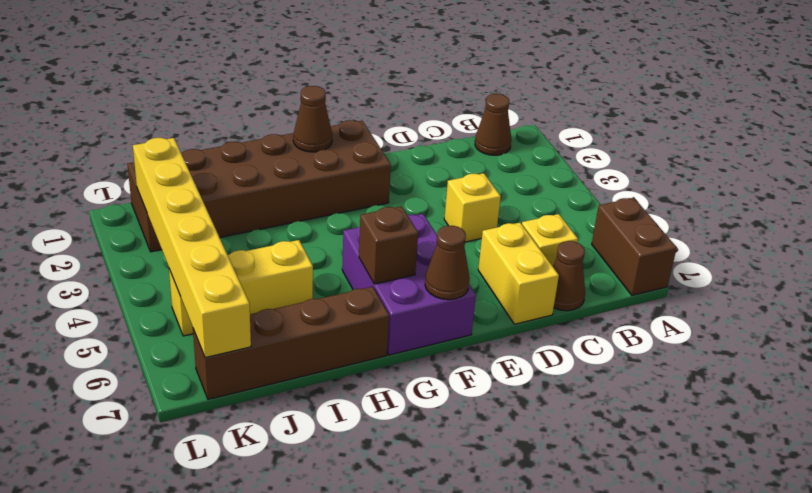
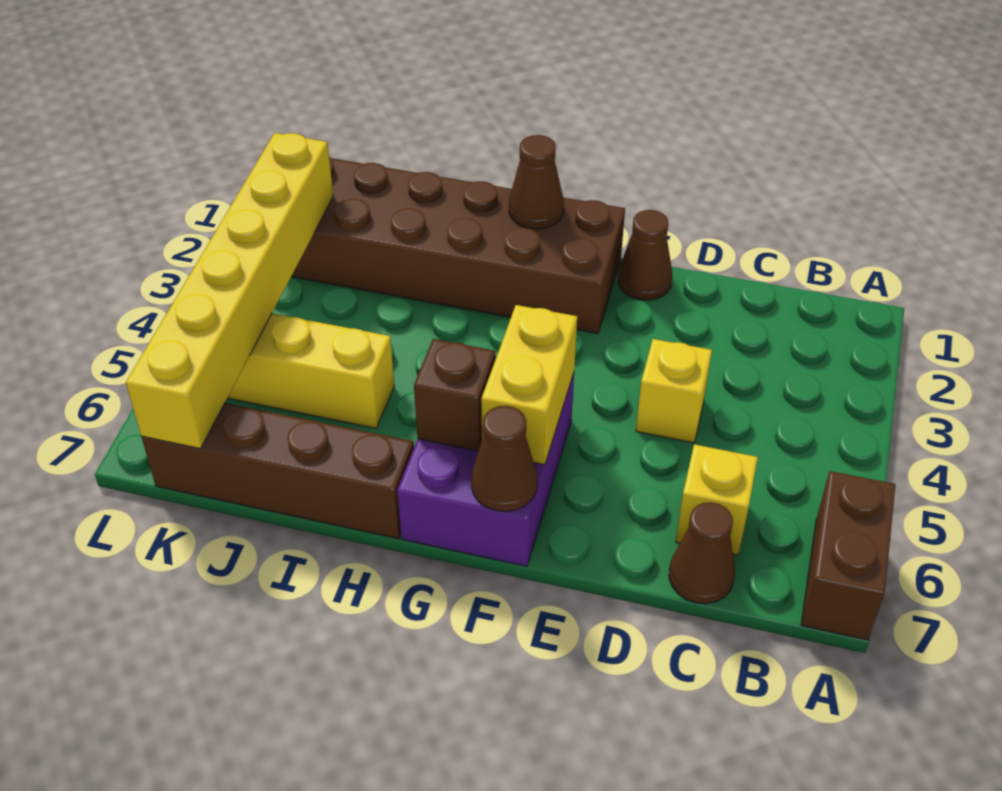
brown 1x1 cone [475,94,511,155] -> brown 1x1 cone moved to [618,210,672,300]
yellow 1x2 brick [478,223,559,324] -> yellow 1x2 brick moved to [481,305,577,465]

